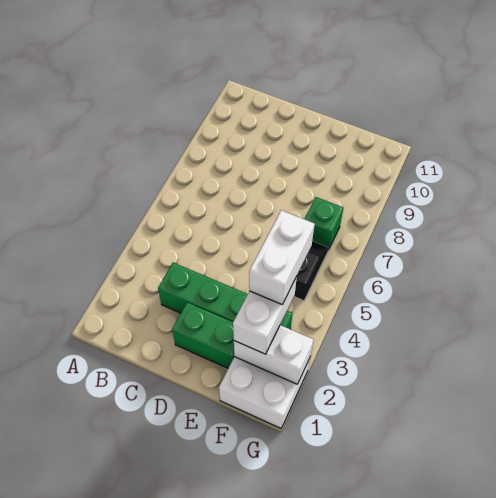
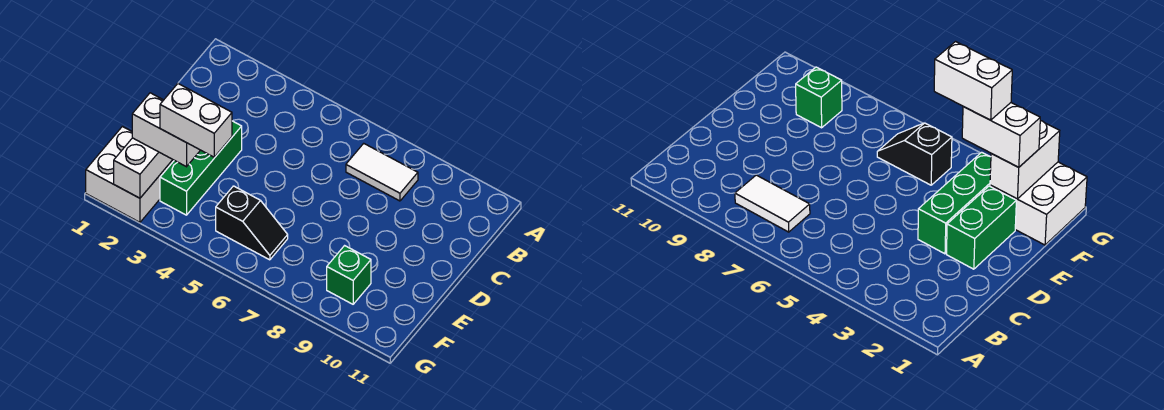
none -> white 1x2 tile [346,143,418,201]
green 1x4 brick [158,263,292,329] -> green 1x3 brick [160,121,242,215]
green 1x1 brick [305,197,343,248] -> green 1x1 brick moved to [327,246,371,304]

